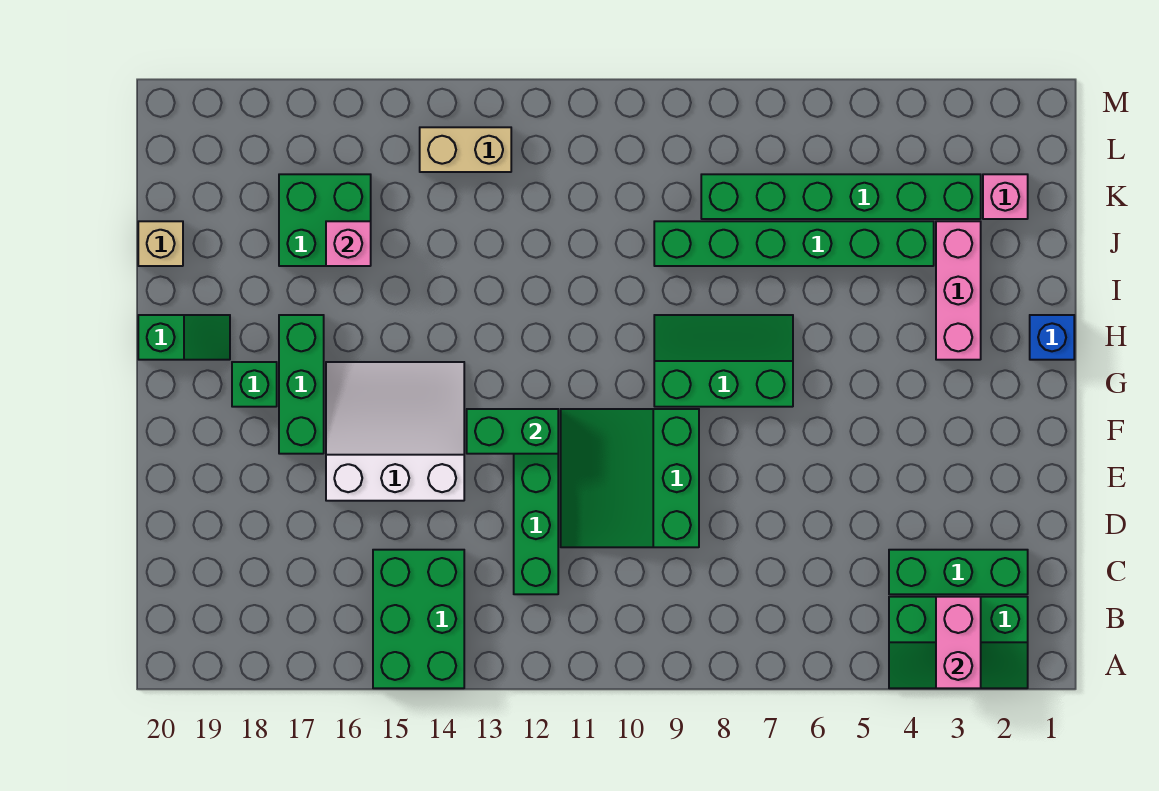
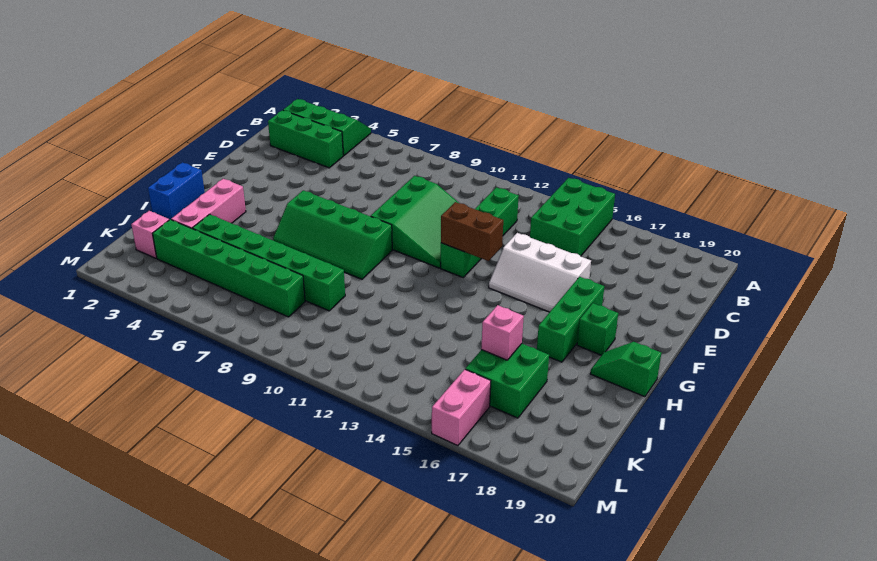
pink 1x2 brick [936,597,981,688] -> pink 1x2 brick moved to [432,369,491,446]
white 3x3 slope [326,362,464,501] -> white 2x3 slope [489,233,591,312]
green 1x2 brick [467,409,558,454] -> brown 1x2 brick [441,202,503,261]
green 2x3 slope [654,315,793,407] -> green 2x4 slope [273,190,392,279]
blue 1x1 brick [1030,315,1074,360] -> blue 1x2 brick [148,162,205,220]
tan 1x1 brick [138,221,183,266] -> none
tan 1x2 brick [420,127,511,172] -> none

